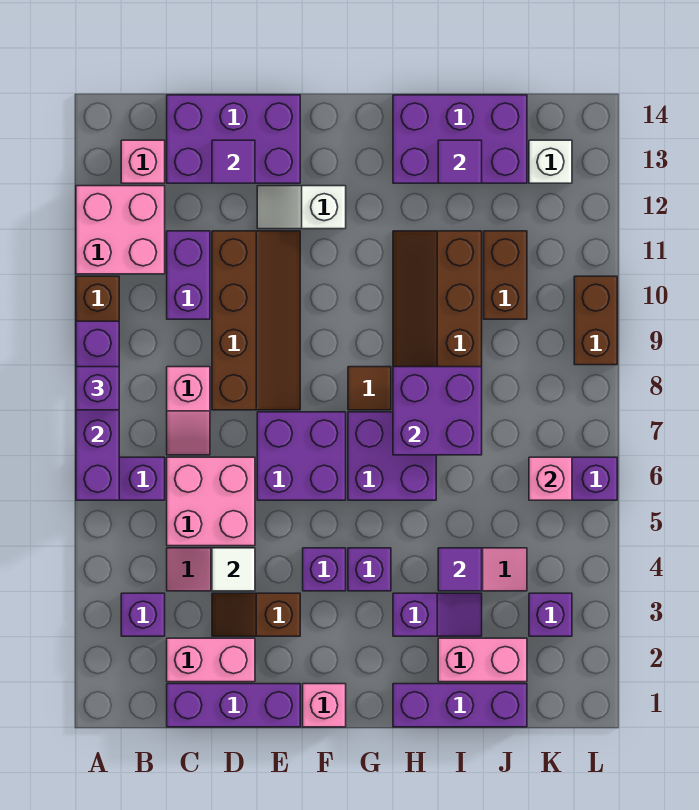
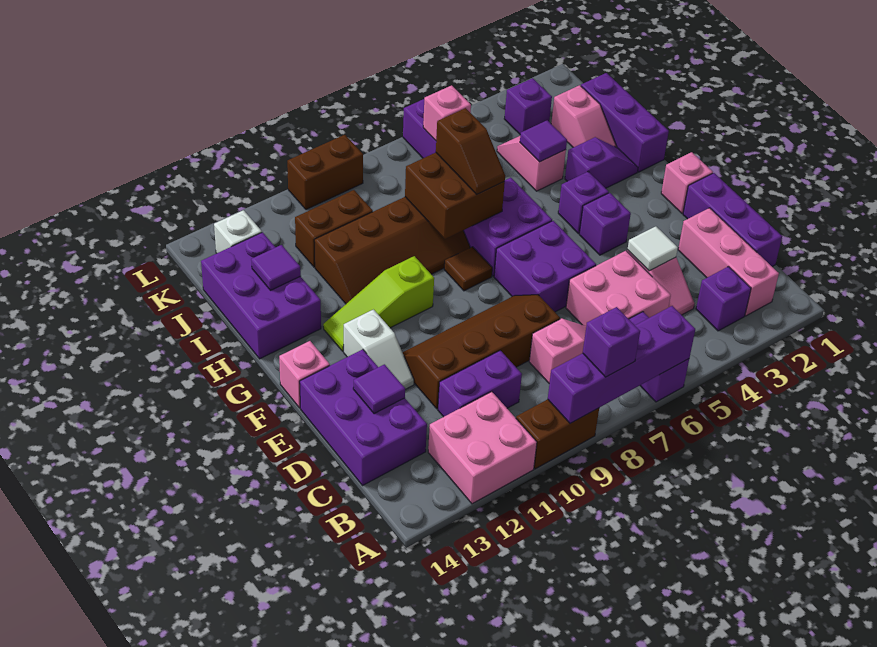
pink 1x1 brick [121,140,165,183] -> pink 1x1 brick moved to [279,341,330,408]
pink 1x2 brick [167,638,255,682] -> pink 1x3 brick [678,208,779,316]
brown 1x2 slope [212,593,300,636] -> brown 1x2 slope moved to [436,108,505,194]
none -> lime 1x3 slope [323,256,434,351]
purple 1x2 slope [393,593,482,636] -> purple 1x2 slope turned to [565,137,638,188]
purple 2x2 brick [393,367,482,455] -> brown 2x2 brick [405,153,505,239]
pink 1x2 brick [438,638,527,682] -> pink 1x2 slope [551,85,617,148]

